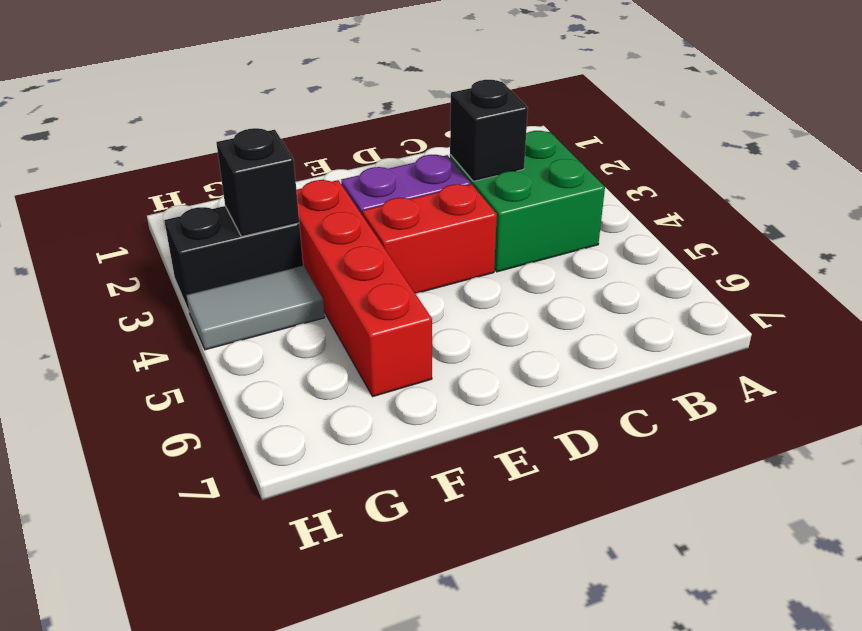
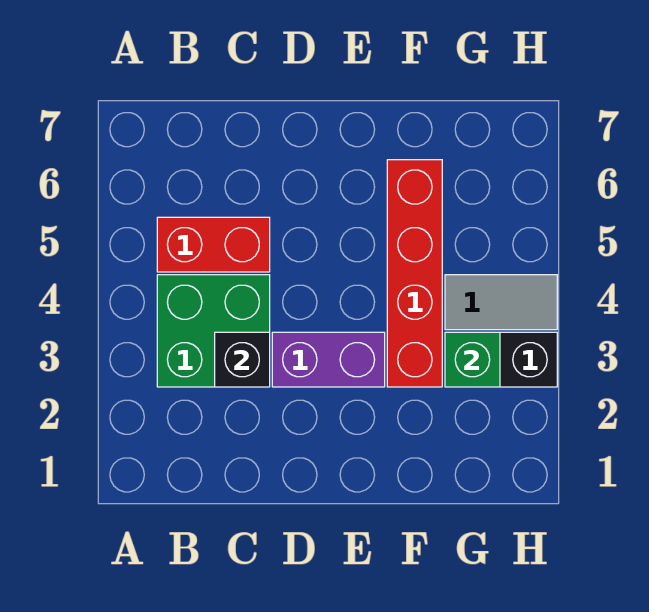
red 1x2 brick [362,184,497,293] -> red 1x2 brick moved to [157,217,270,272]
black 1x1 brick [216,128,299,237] -> green 1x1 brick [445,332,500,387]

